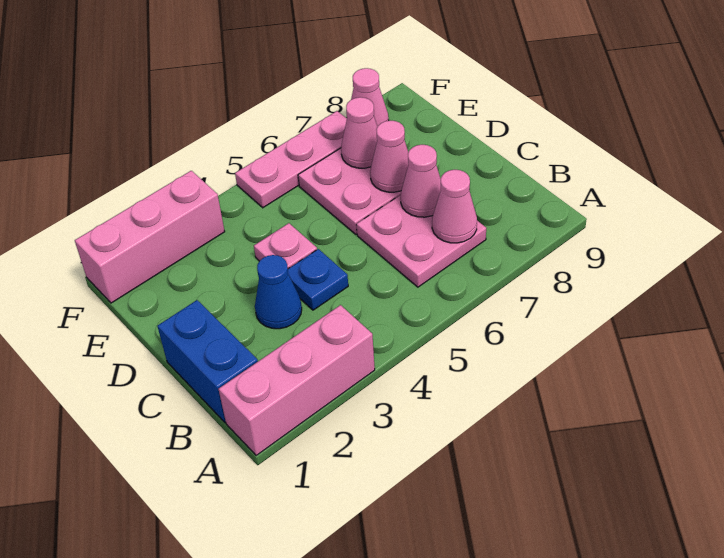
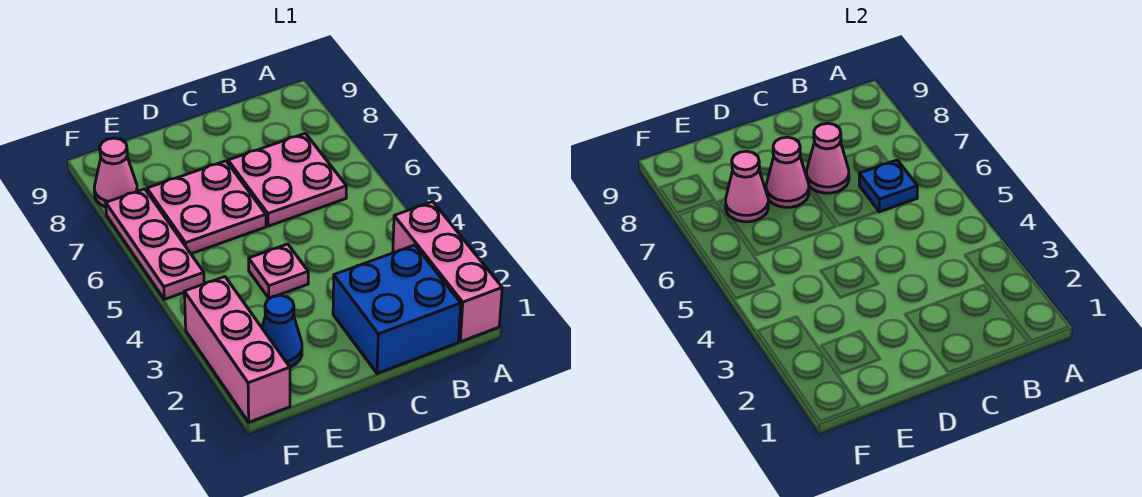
blue 1x2 brick [157,300,258,422] -> blue 2x2 brick [333,245,461,374]
pink 1x1 cone [432,170,477,243] -> none
blue 1x1 cone [255,255,302,329] -> blue 1x1 cone moved to [262,295,302,367]
blue 1x1 plate [288,249,348,310] -> blue 1x1 plate moved to [859,160,917,212]

